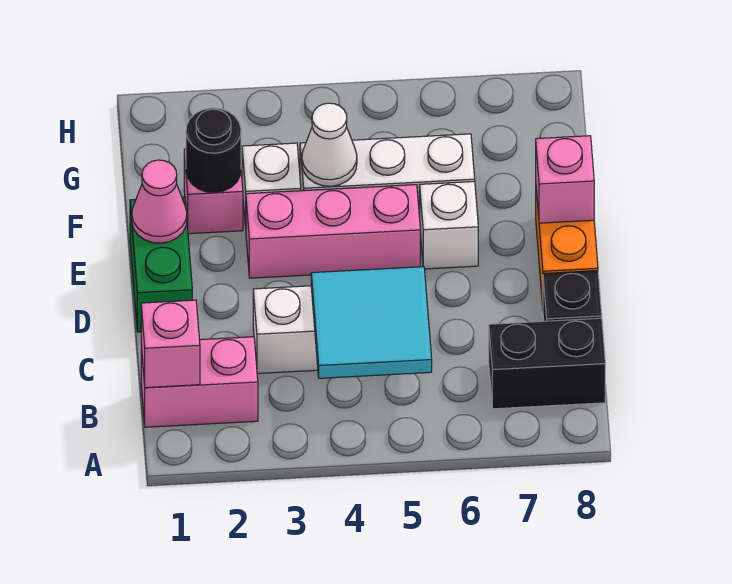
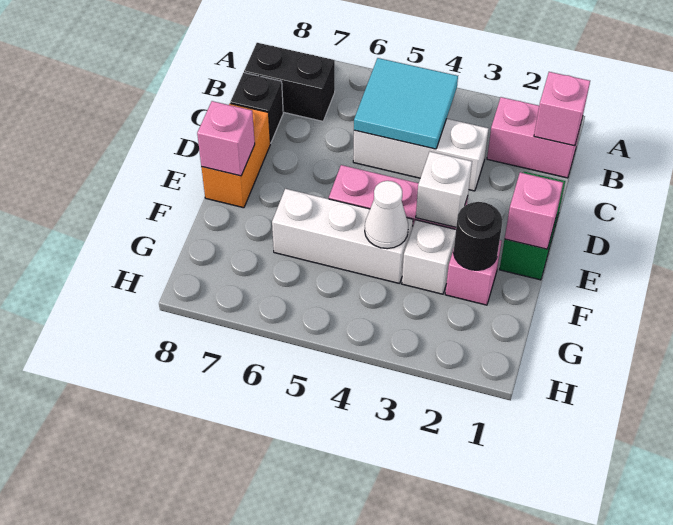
pink 1x1 cone [132,160,187,243] -> pink 1x1 brick [505,172,563,249]
white 1x1 brick [420,182,478,269] -> white 1x1 brick moved to [416,152,472,227]

